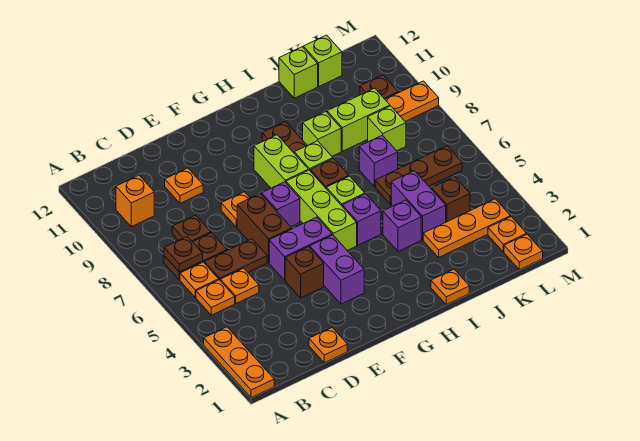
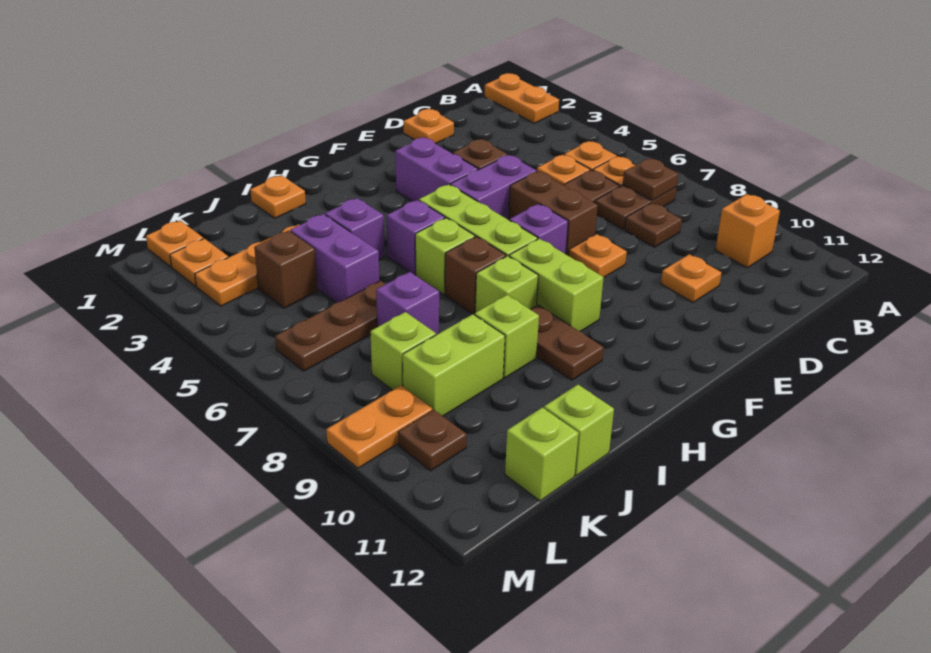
orange 1x3 plate [204,327,274,398] -> orange 1x2 plate [484,73,559,123]

